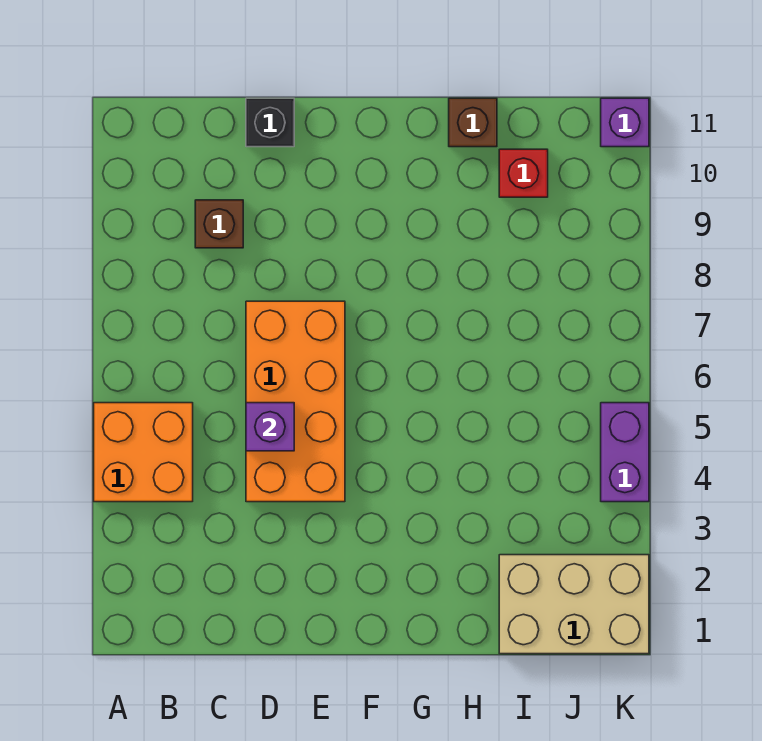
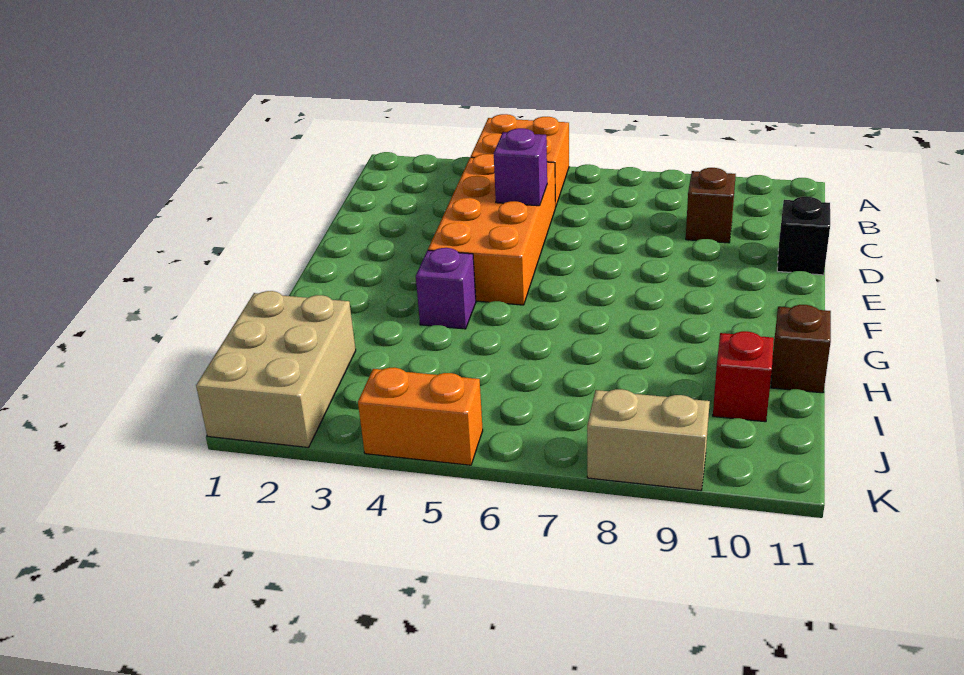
orange 2x4 brick [246,301,345,502] -> orange 2x4 brick turned to [428,154,555,305]
purple 1x2 brick [601,403,649,502] -> orange 1x2 brick [358,368,483,465]
none -> tan 1x2 brick [587,389,710,490]
purple 1x1 brick [601,98,649,147] -> purple 1x1 brick moved to [416,248,476,329]

